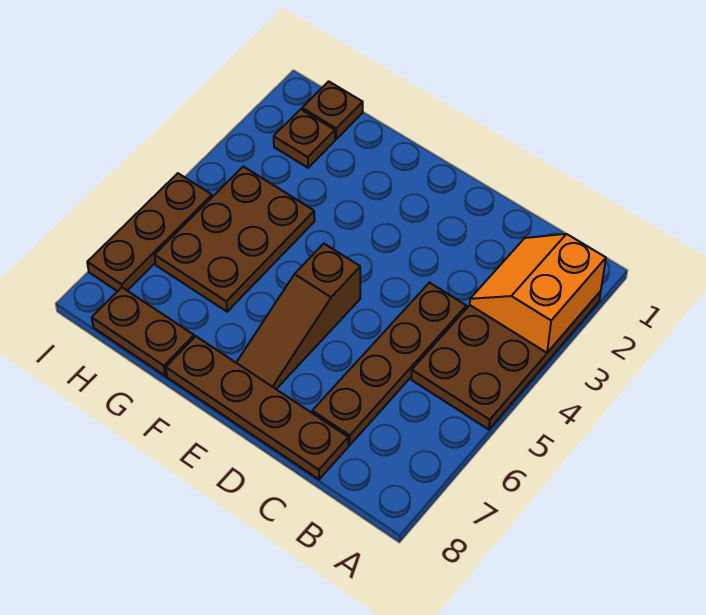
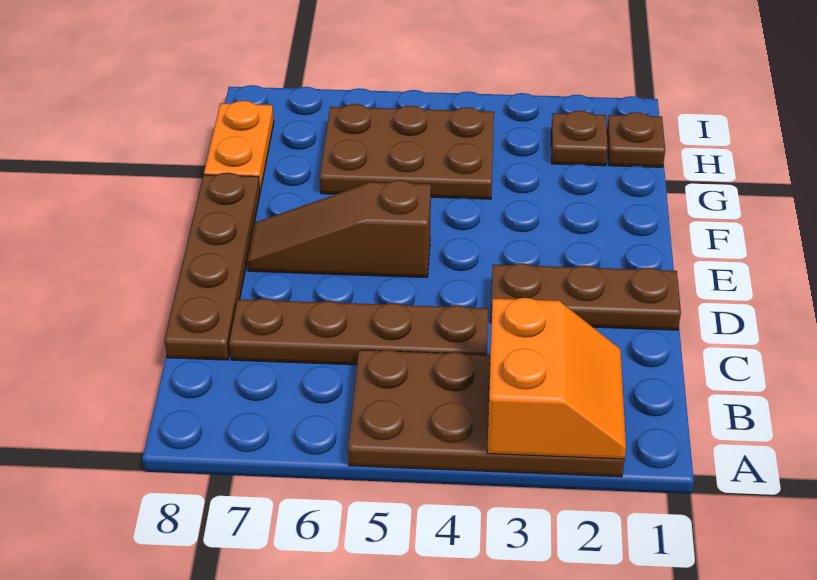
orange 2x2 slope [470,234,606,353] -> orange 2x2 slope turned to [487,298,626,459]
brown 1x2 plate [92,288,194,376] -> orange 1x2 plate [204,101,274,191]
brown 1x3 plate [87,173,212,291] -> brown 1x3 plate moved to [491,263,681,330]

